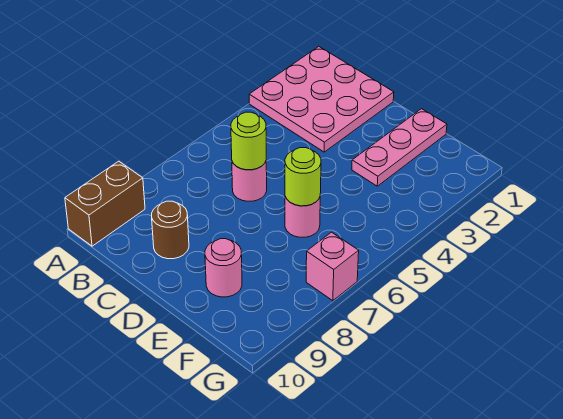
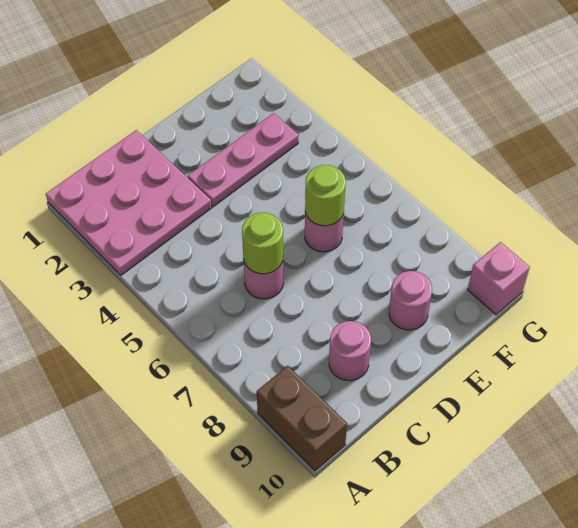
brown 1x1 round brick [152,201,189,259] -> pink 1x1 round brick [329,321,371,381]
pink 1x3 plate [352,109,447,186] -> pink 1x3 plate turned to [188,113,299,207]
pink 1x1 brick [306,232,359,301] -> pink 1x1 brick moved to [468,242,530,315]

